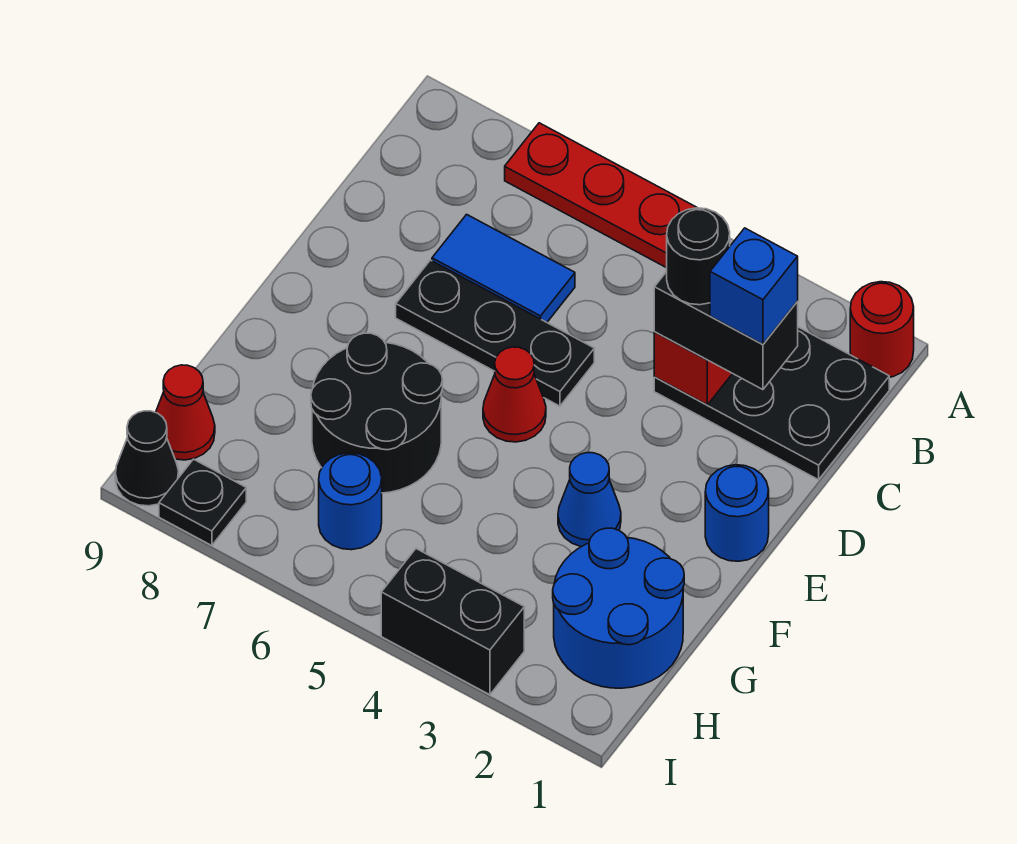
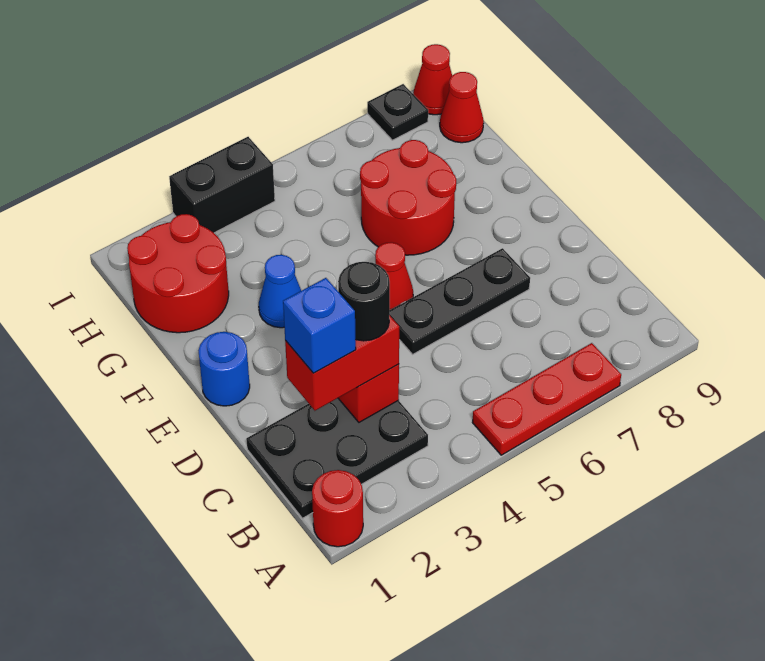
black 1x2 brick [654,272,798,390] -> red 1x2 brick [285,315,399,411]
blue 1x2 tile [432,214,575,322] -> none
black 2x2 round brick [311,333,443,493] -> red 2x2 round brick [360,140,456,255]
blue 2x2 round brick [553,528,684,688] -> red 2x2 round brick [127,214,229,333]
blue 1x1 round brick [319,453,382,550] -> none
black 1x1 cone [115,411,179,506] -> red 1x1 cone [413,44,452,115]

